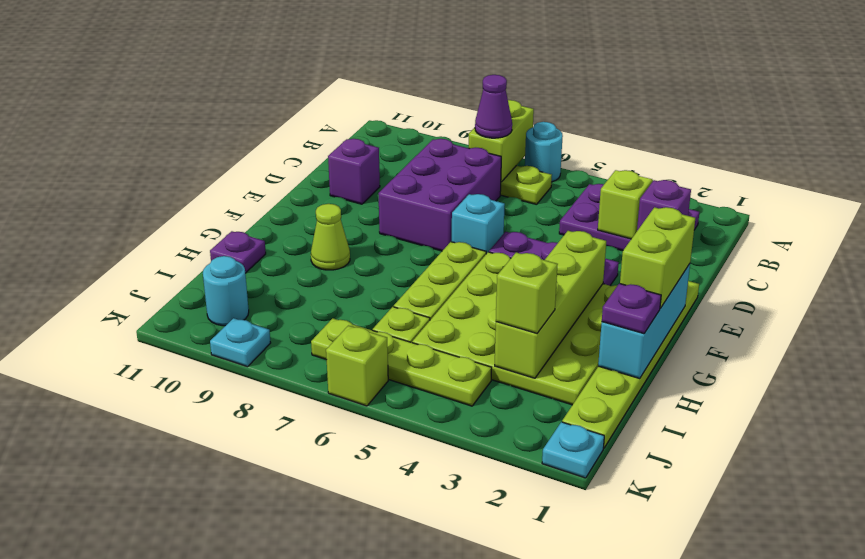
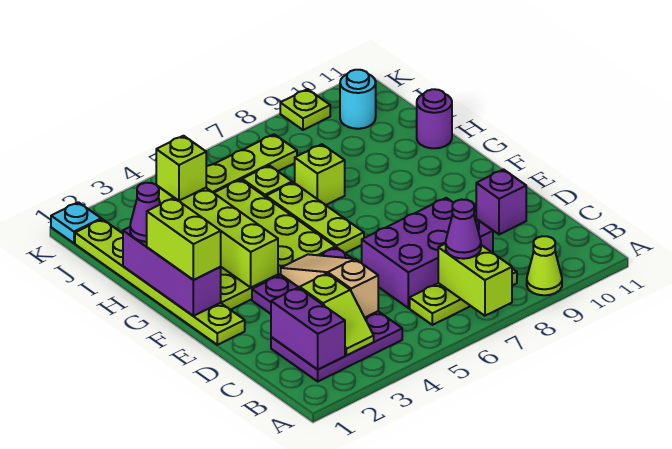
cyan 1x1 round brick [525,122,563,182] -> none
purple 1x1 brick [637,180,691,231] -> purple 1x2 brick [271,288,345,370]
none -> tan 1x3 slope [281,254,378,318]
purple 2x3 brick [378,139,501,251] -> purple 2x3 brick turned to [362,198,493,308]
cyan 1x1 brick [452,194,505,254] -> none
cyan 1x3 brick [598,264,690,379] -> purple 1x3 brick [123,227,221,316]
lime 1x1 cone [311,204,350,270] -> lime 1x1 cone moved to [527,236,562,295]
purple 1x1 plate [602,283,661,334] -> purple 1x1 cone [130,183,160,242]
purple 1x1 plate [210,231,266,273] -> purple 1x1 round brick [417,89,452,148]
lime 1x1 brick [326,326,388,406] -> lime 1x1 brick moved to [295,144,345,205]
cyan 1x1 plate [210,318,271,367] -> lime 1x1 plate [280,89,330,130]

